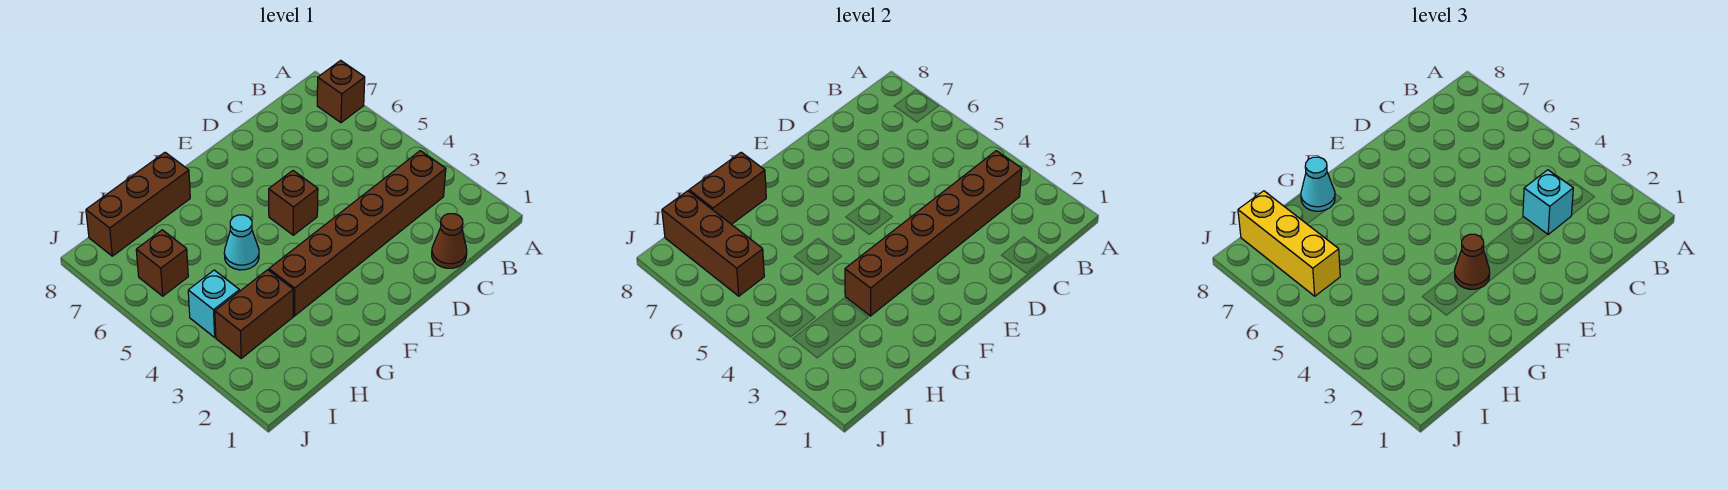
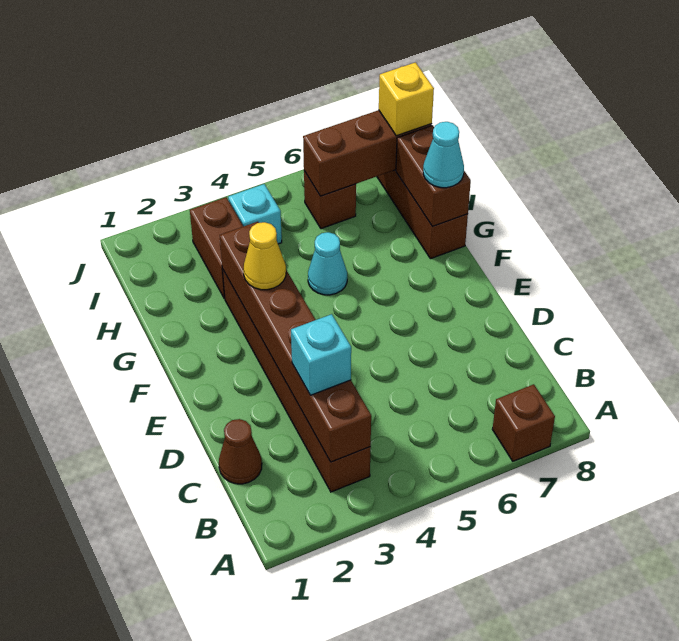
brown 1x1 brick [269,171,318,235] -> none
brown 1x1 cone [1455,234,1490,289] -> yellow 1x1 cone [243,222,286,290]
yellow 1x3 brick [1238,191,1340,296] -> yellow 1x1 brick [379,62,434,136]

